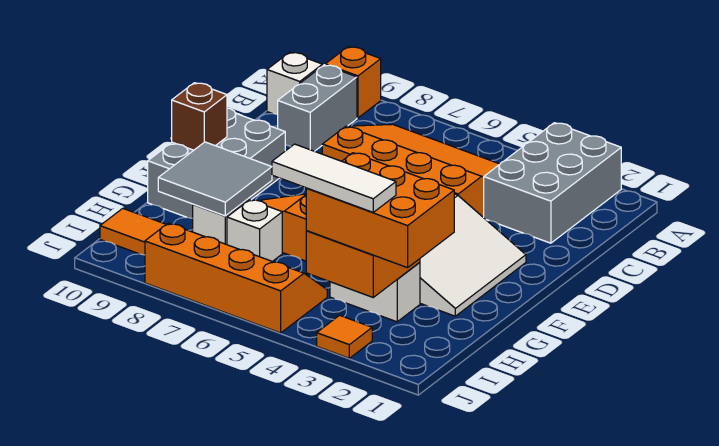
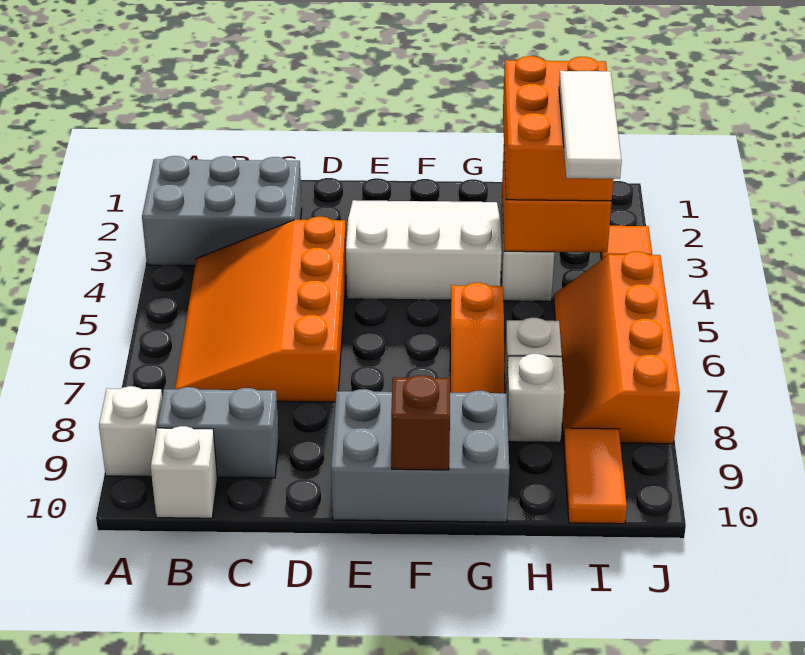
orange 1x1 brick [325,47,381,118] -> white 1x1 brick [99,386,162,477]
grey 2x2 tile [158,142,272,216] -> none

